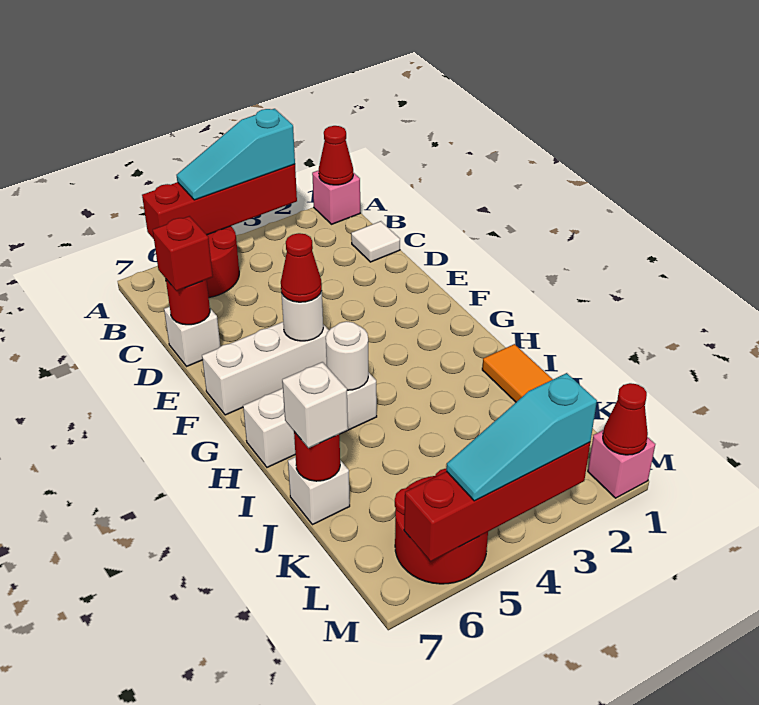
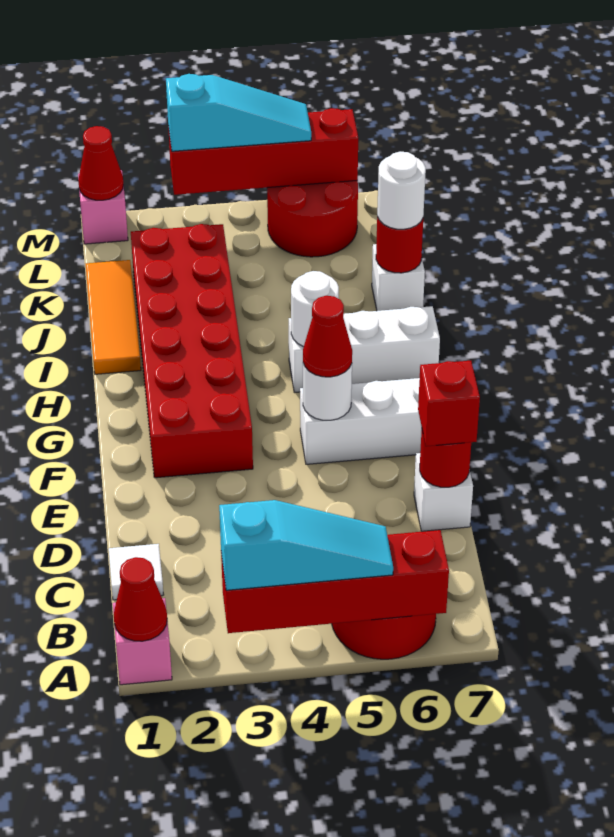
none -> red 2x6 brick [131,224,253,478]
white 1x1 brick [282,362,348,448] -> white 1x1 round brick [377,152,426,229]

